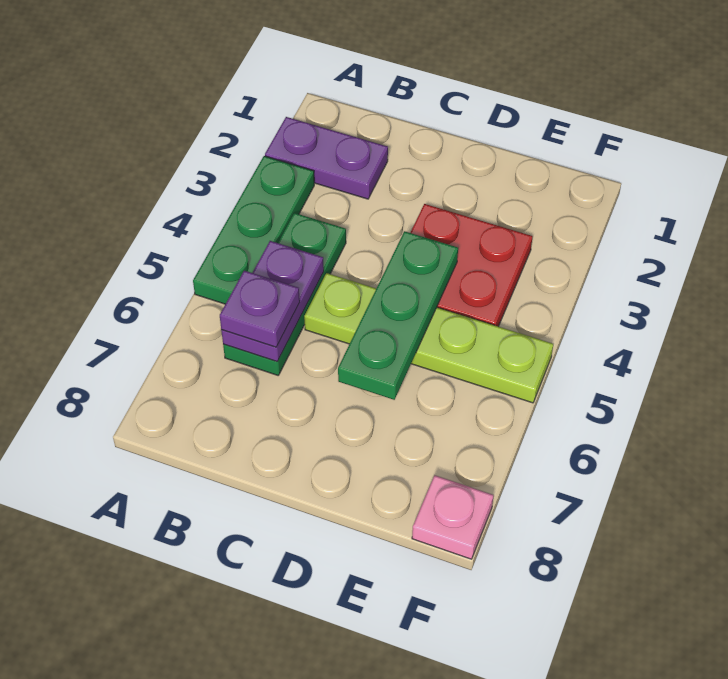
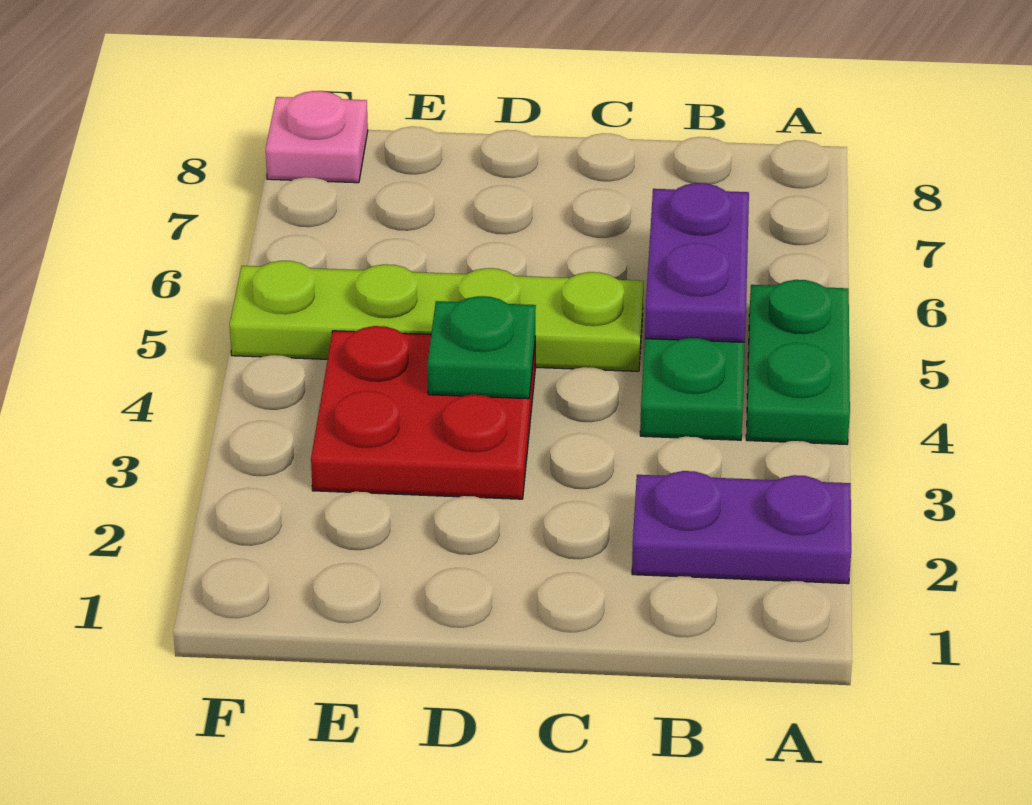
green 1x3 plate [193,156,314,304] -> green 1x2 plate [746,280,850,444]
purple 1x1 plate [220,271,300,347] -> none
green 1x3 plate [338,231,458,400] -> green 1x1 plate [428,296,536,399]

